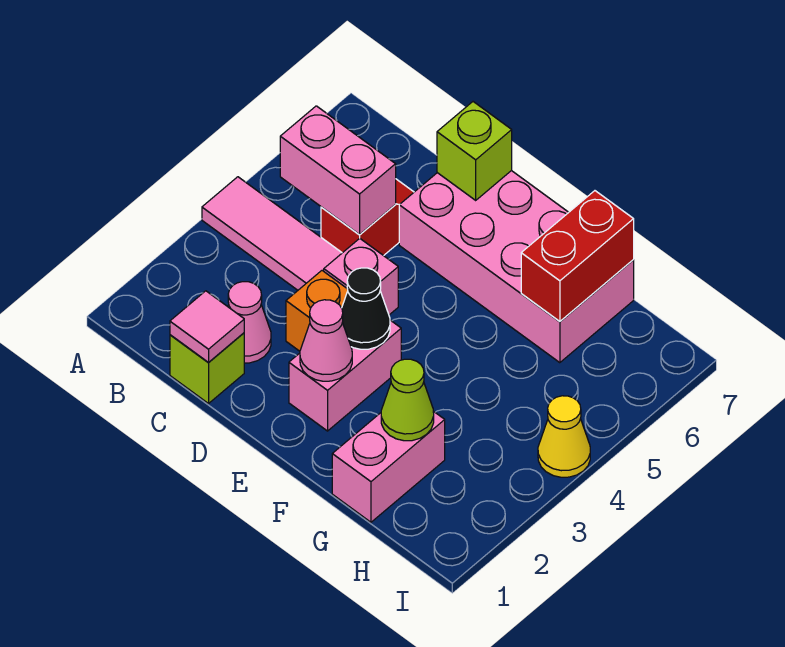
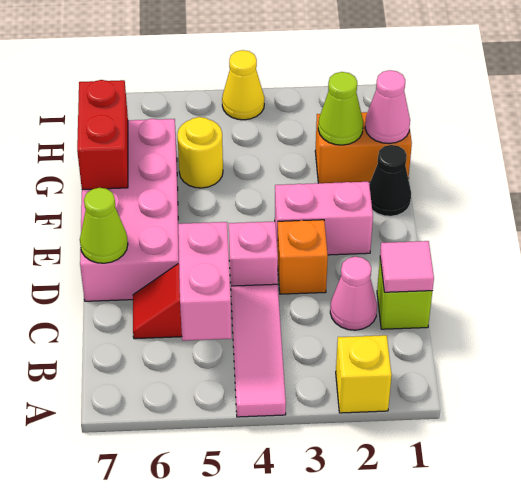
none -> yellow 1x1 brick [336,335,392,413]
lime 1x1 brick [437,102,512,200] -> lime 1x1 cone [80,188,128,263]
pink 1x1 cone [300,300,352,381] -> pink 1x1 cone moved to [365,70,410,144]
black 1x1 cone [342,268,390,349] -> black 1x1 cone moved to [369,145,411,216]
pink 1x2 brick [332,411,445,522] -> orange 1x2 brick [315,112,412,183]
none -> yellow 1x1 round brick [177,117,223,188]
red 1x2 brick [521,191,634,321] -> red 1x2 brick turned to [77,80,128,190]

